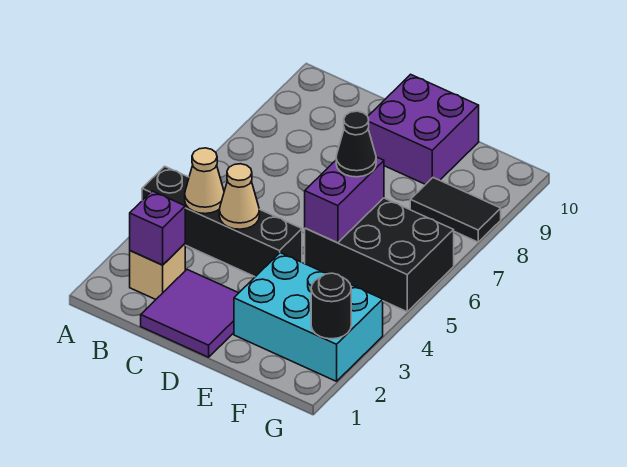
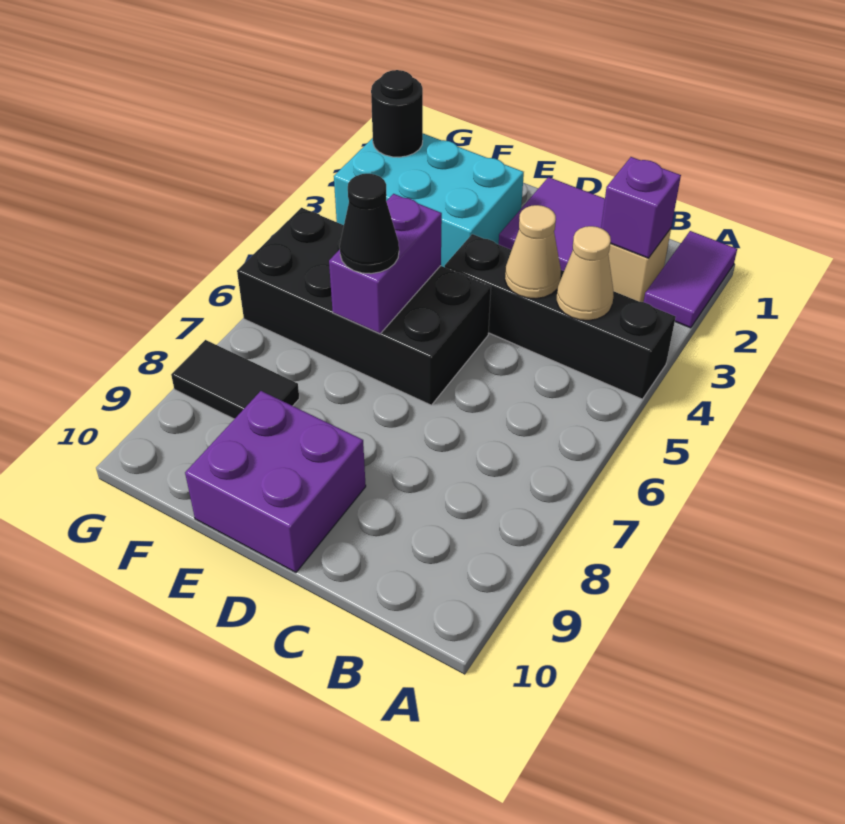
none -> purple 1x2 tile [644,231,737,328]
black 2x3 brick [305,198,454,312] -> black 2x4 brick [237,208,491,405]

